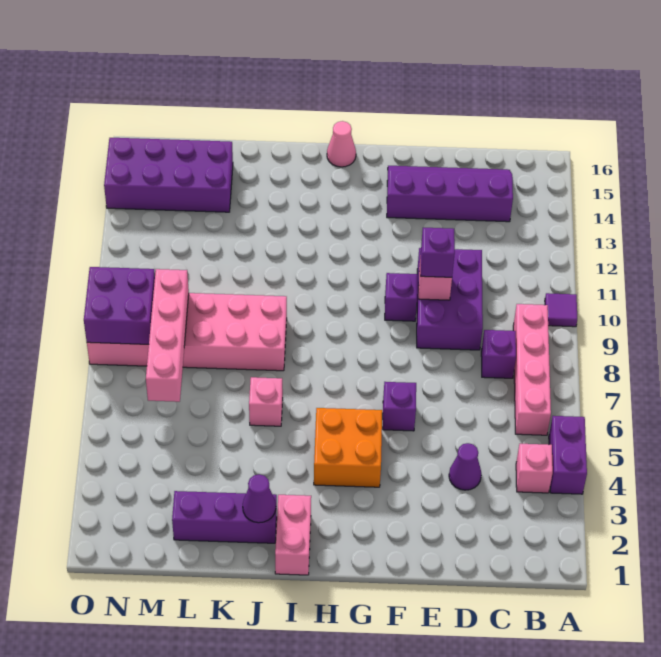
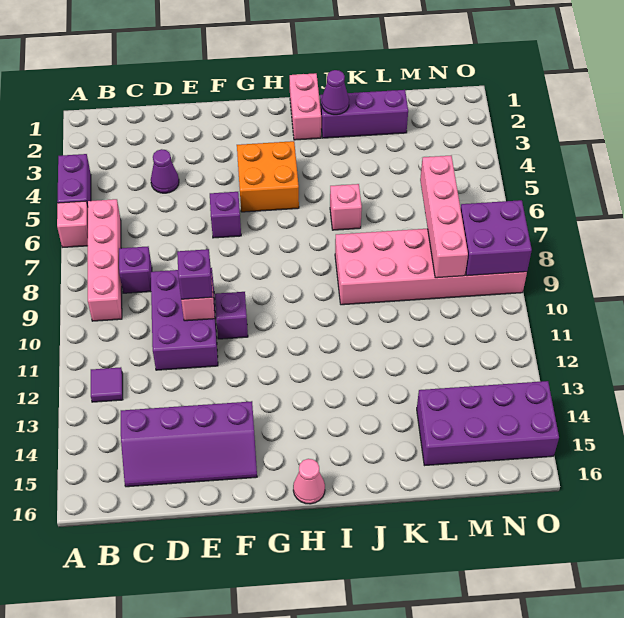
purple 1x1 tile [545,293,577,327] -> purple 1x1 tile moved to [91,367,123,402]
pink 1x1 brick [516,444,553,493] -> pink 1x1 brick moved to [57,201,88,248]

